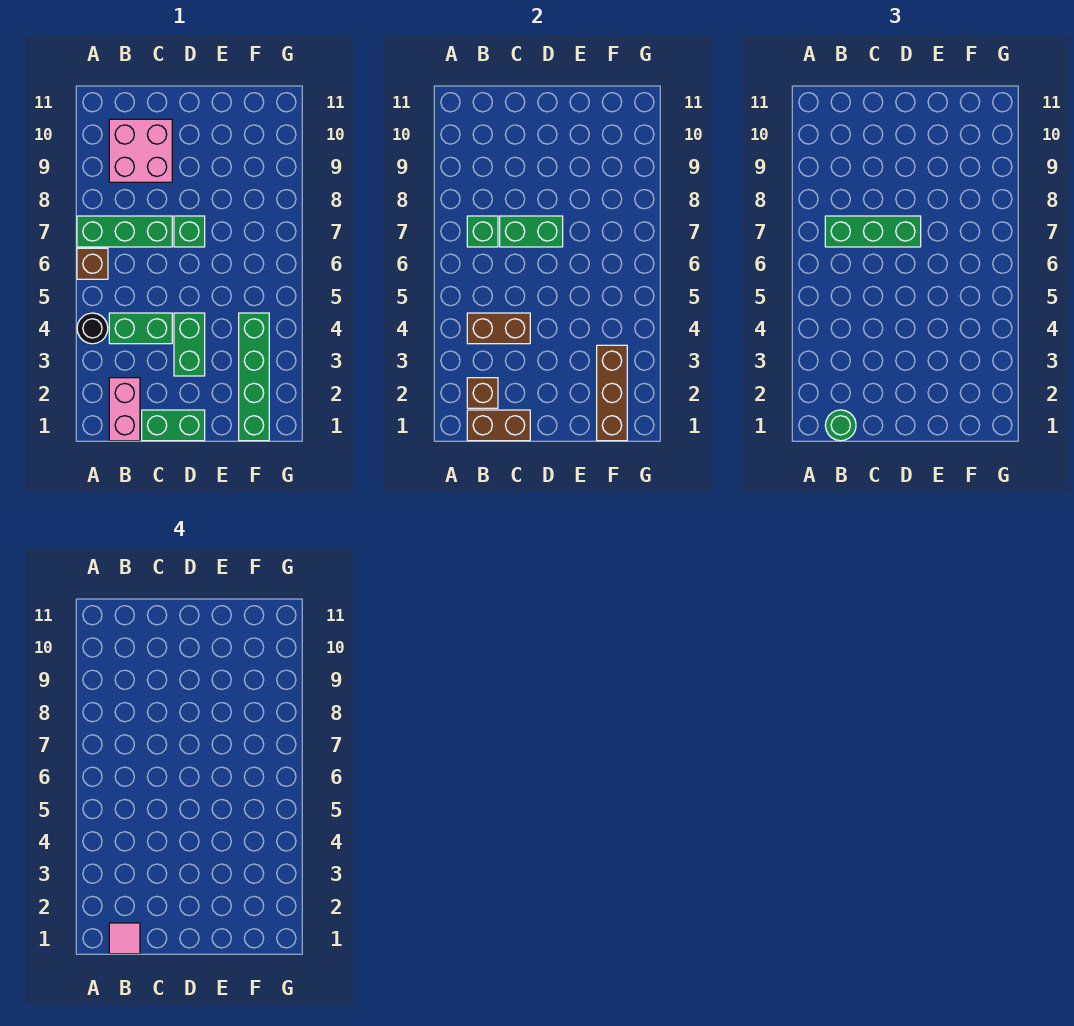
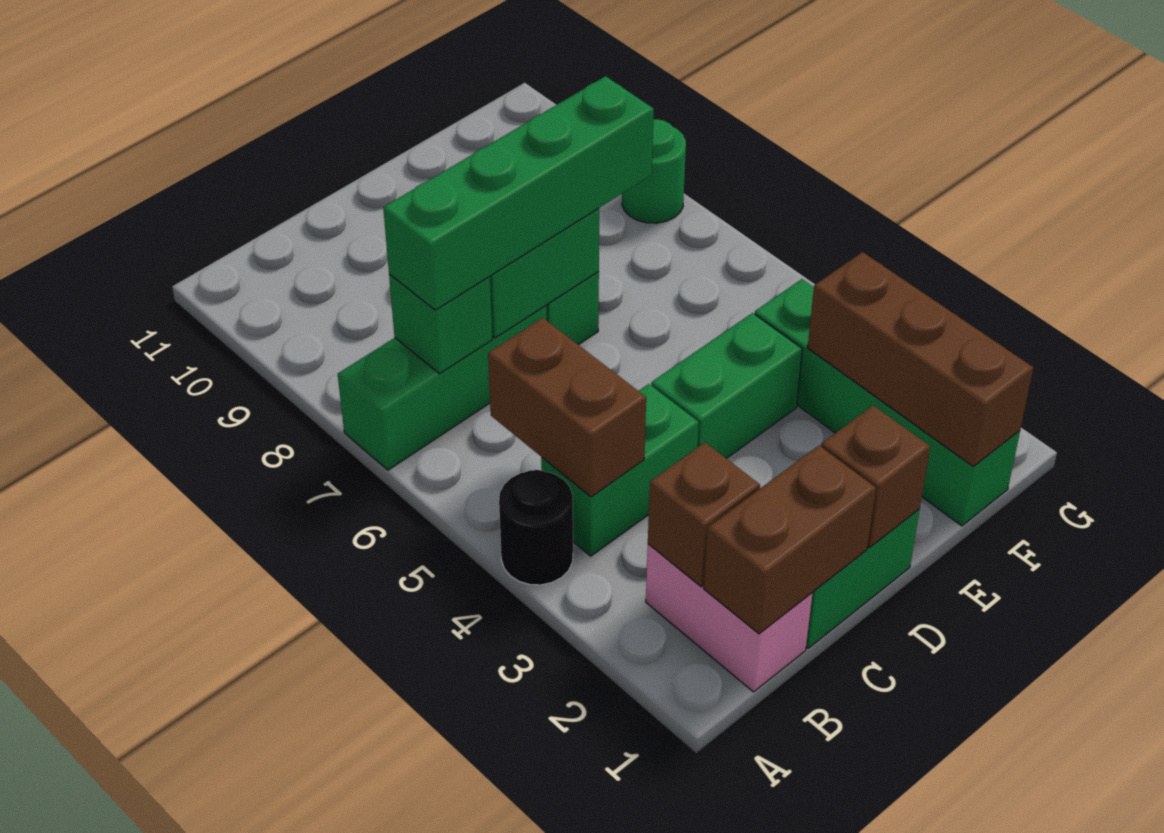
brown 1x1 brick [77,248,108,279] -> brown 1x1 brick moved to [821,405,930,547]
green 1x1 round brick [825,410,856,441] -> green 1x1 round brick moved to [622,119,686,223]
pink 1x1 tile [109,923,140,954] -> none
brown 1x2 brick [467,313,530,344] -> brown 1x2 brick turned to [488,318,646,497]
green 1x3 brick [825,216,921,247] -> green 1x4 brick [383,76,654,310]
pink 2x2 brick [109,119,172,182] -> none
green 1x2 brick [174,313,205,376] -> green 1x2 brick turned to [651,313,802,458]

